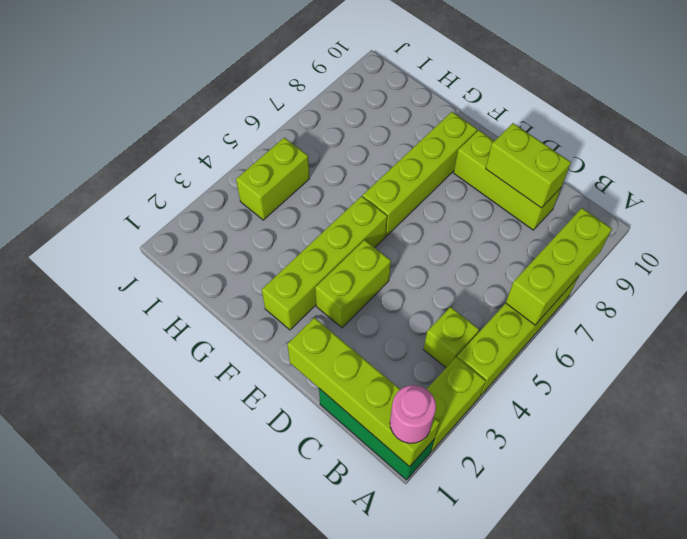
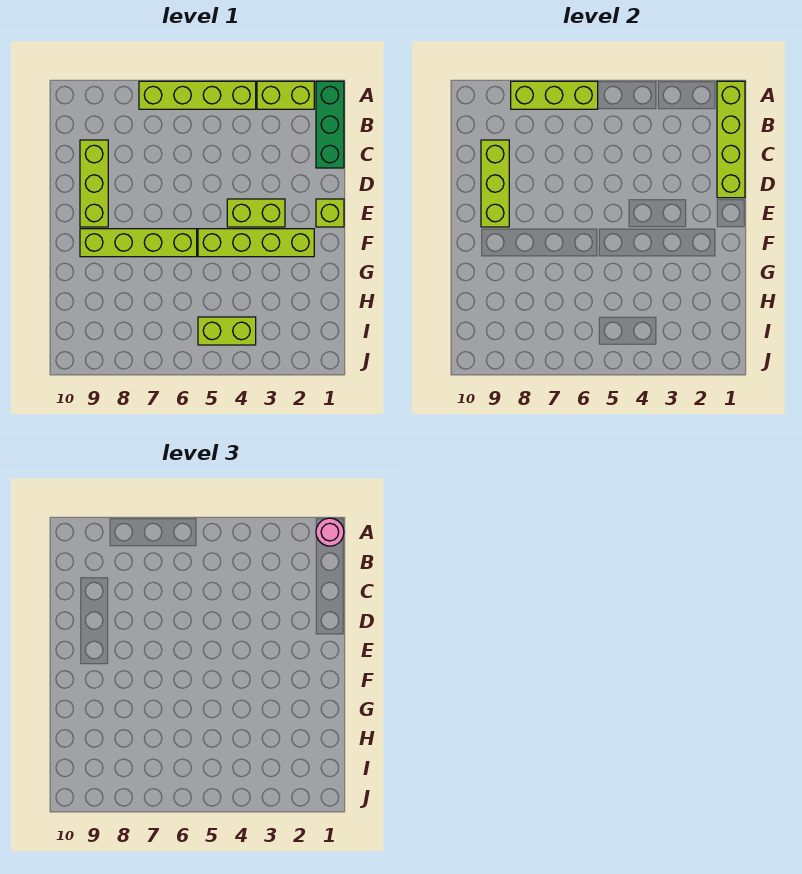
lime 1x1 brick [424,307,479,368] -> lime 1x1 brick moved to [316,199,344,227]
lime 1x2 brick [486,123,571,208] -> lime 1x3 brick [481,140,509,227]

